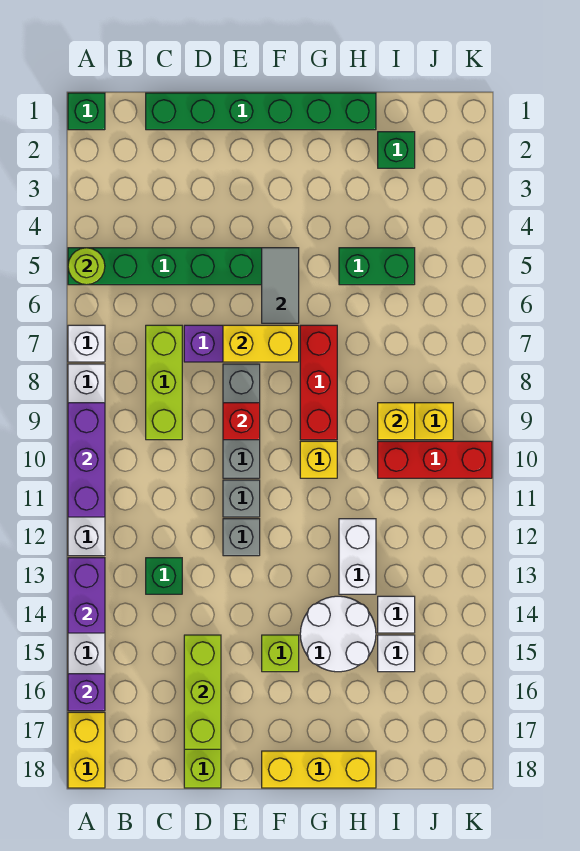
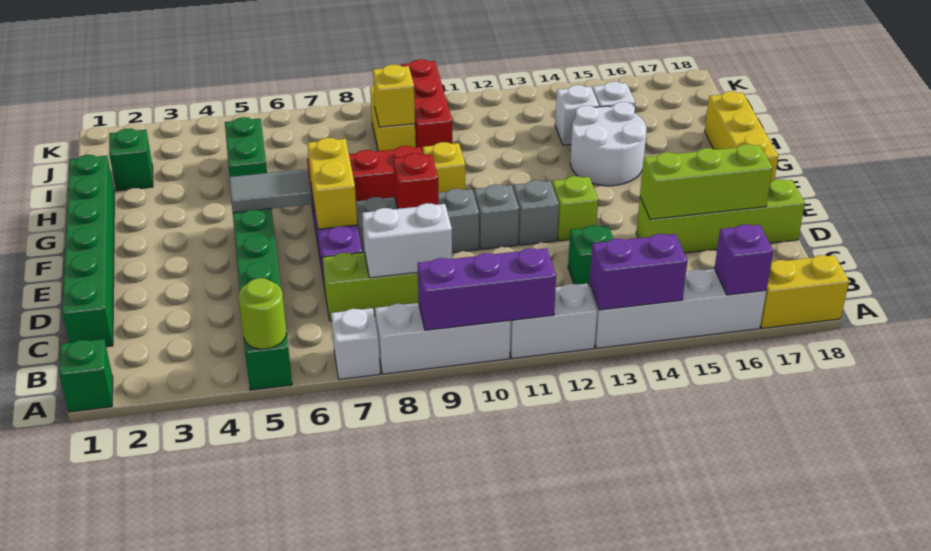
lime 1x1 brick [262,635,299,672] -> lime 1x1 brick moved to [552,176,598,241]
white 1x2 brick [339,519,376,594] -> white 1x2 brick moved to [362,203,452,278]

